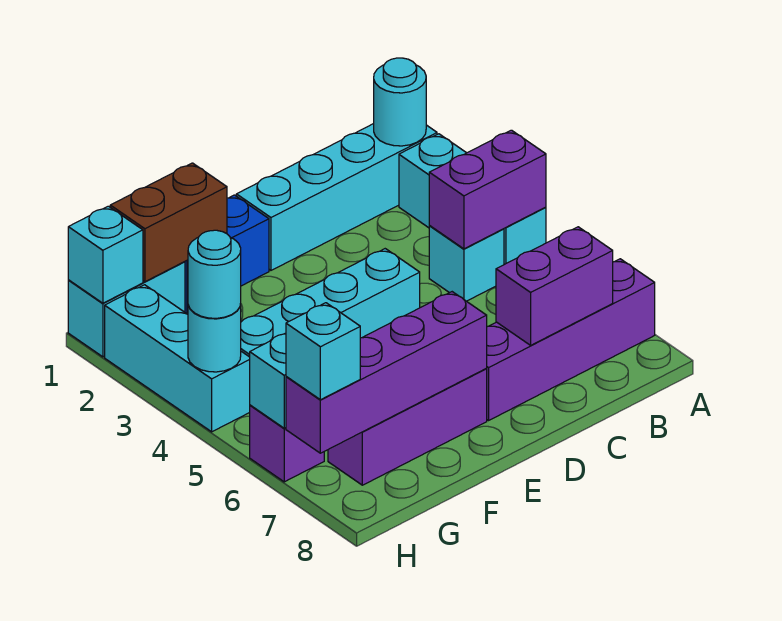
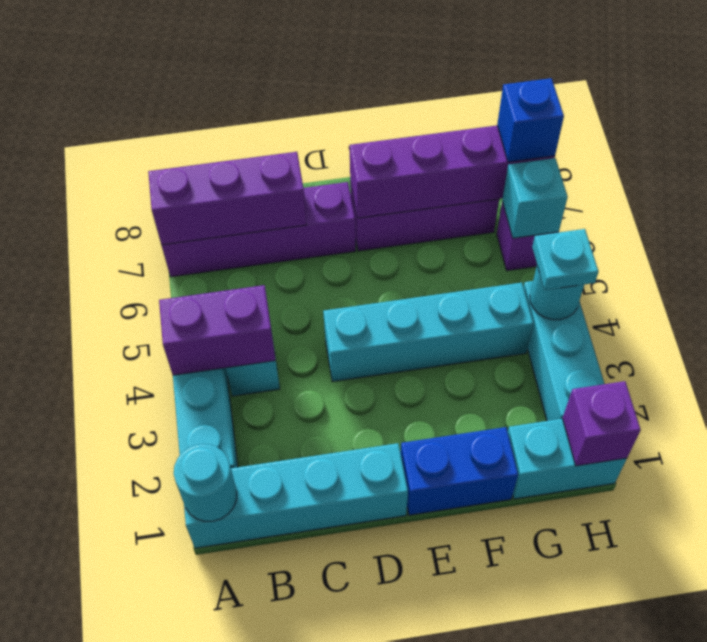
purple 1x2 brick [496,227,613,345] -> purple 1x3 brick [148,152,307,245]
brown 1x2 brick [110,163,227,282] -> none
cyan 1x1 brick [68,206,143,303] -> purple 1x1 brick [562,381,641,466]
cyan 1x1 round brick [188,230,241,318] -> cyan 1x1 plate [532,229,599,290]
cyan 1x1 brick [286,303,360,400] -> blue 1x1 brick [497,78,564,162]

